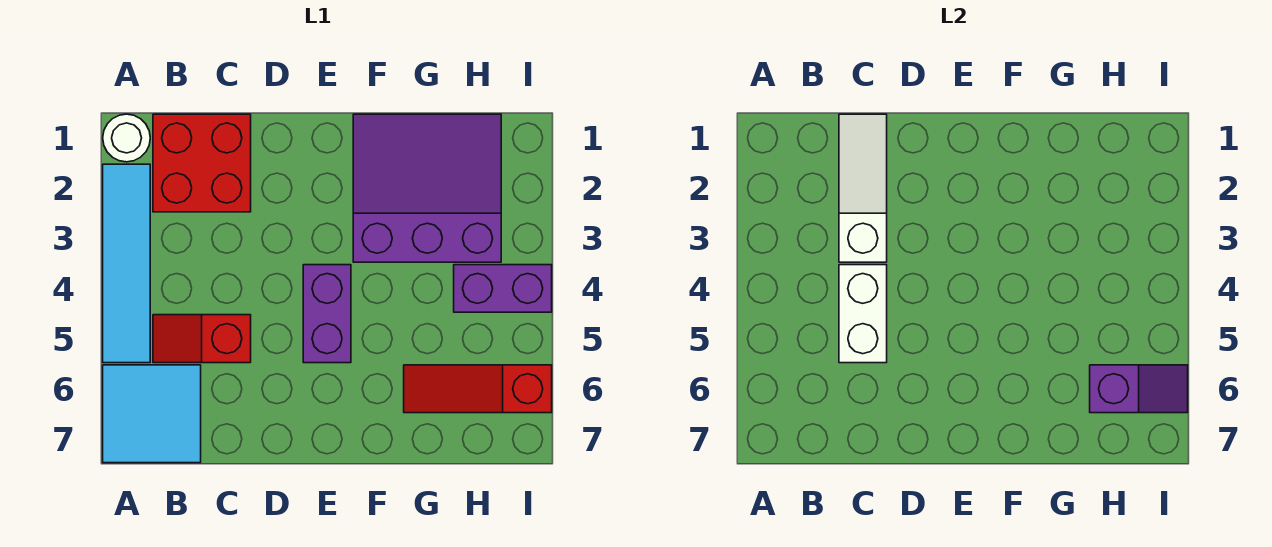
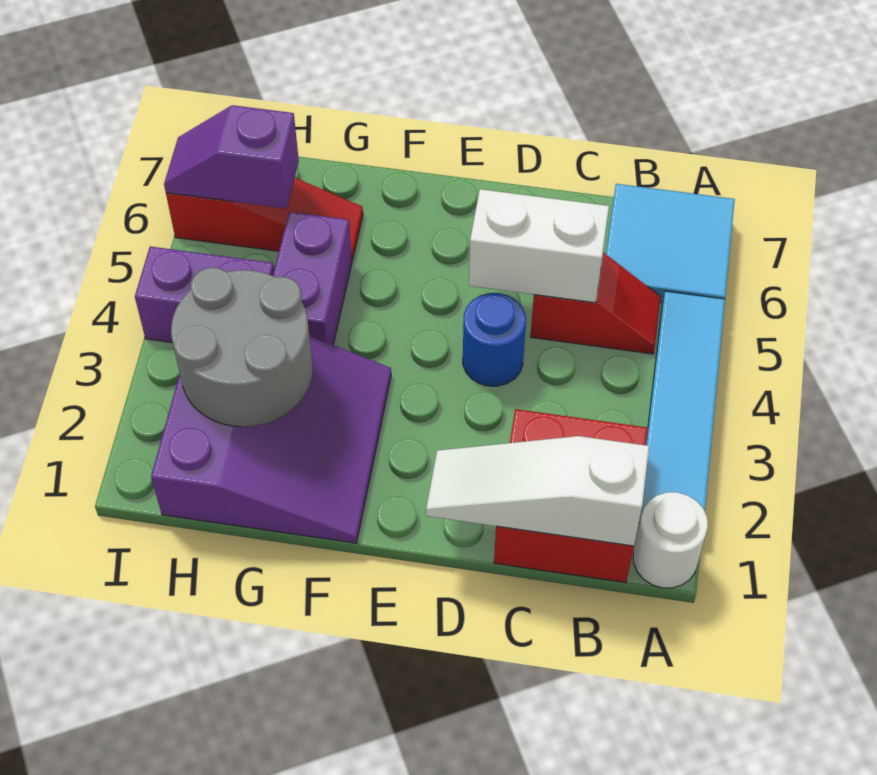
white 1x3 slope [839,114,887,262] -> white 1x3 slope turned to [426,436,649,546]
white 1x2 brick [839,265,887,363] -> white 1x2 brick turned to [469,189,609,303]
none -> blue 1x1 round brick [463,293,526,386]
purple 1x2 brick [303,265,351,363] -> purple 1x2 brick moved to [273,212,352,345]
purple 3x3 slope [353,114,501,262] -> purple 3x3 slope turned to [151,336,391,543]
none -> grey 2x2 round brick [171,267,313,427]

